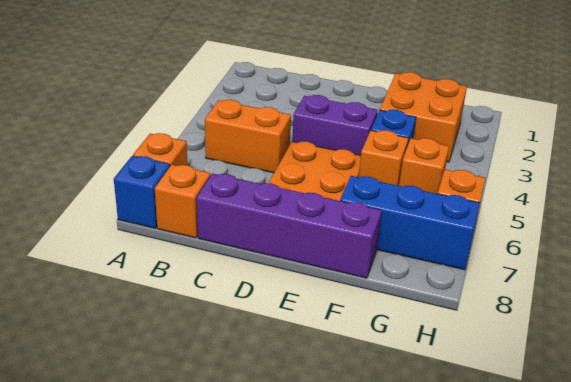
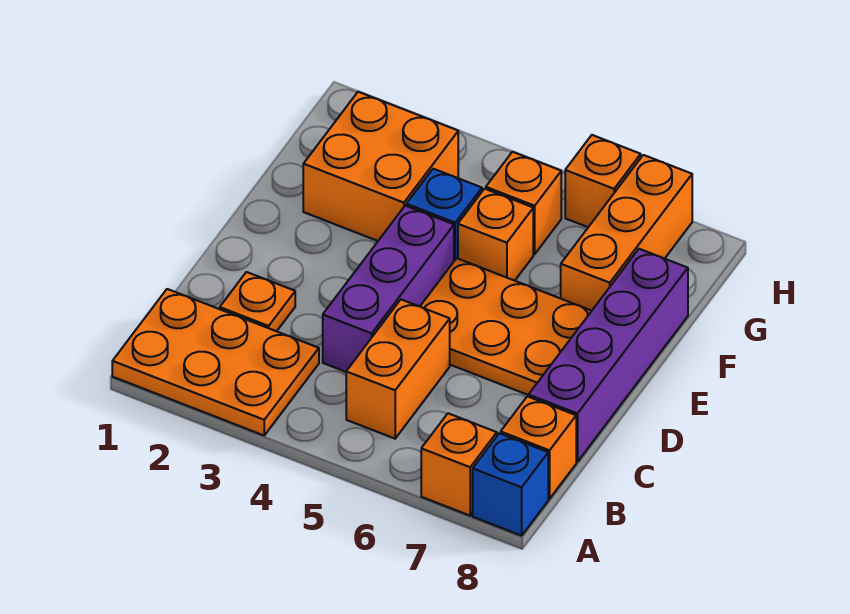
none -> orange 2x3 plate [112,289,319,435]
none -> orange 1x1 plate [220,272,295,331]
purple 1x2 brick [292,95,377,155] -> purple 1x3 brick [323,206,454,372]
blue 1x3 brick [340,176,480,270] -> orange 1x3 brick [561,155,692,311]

